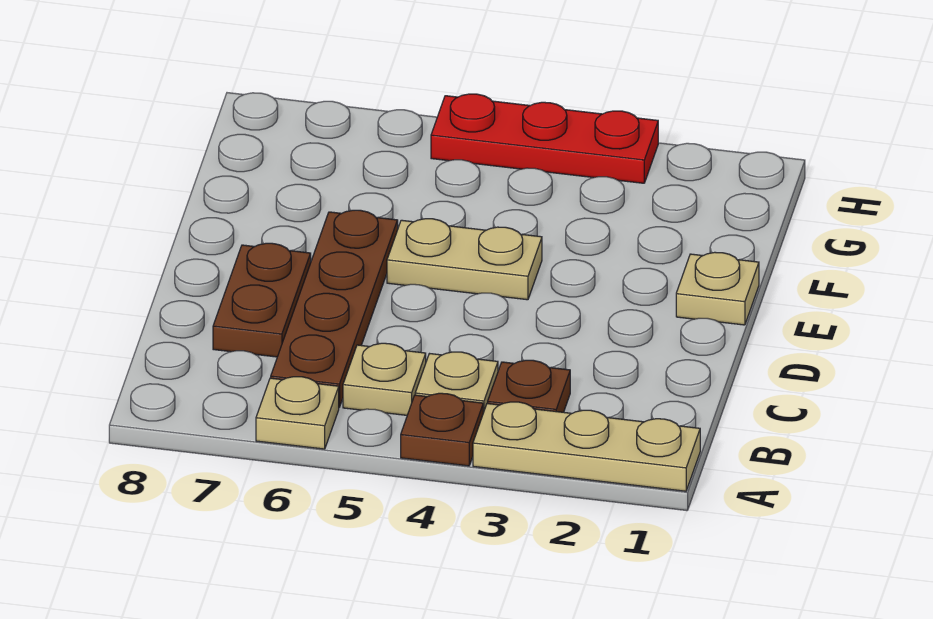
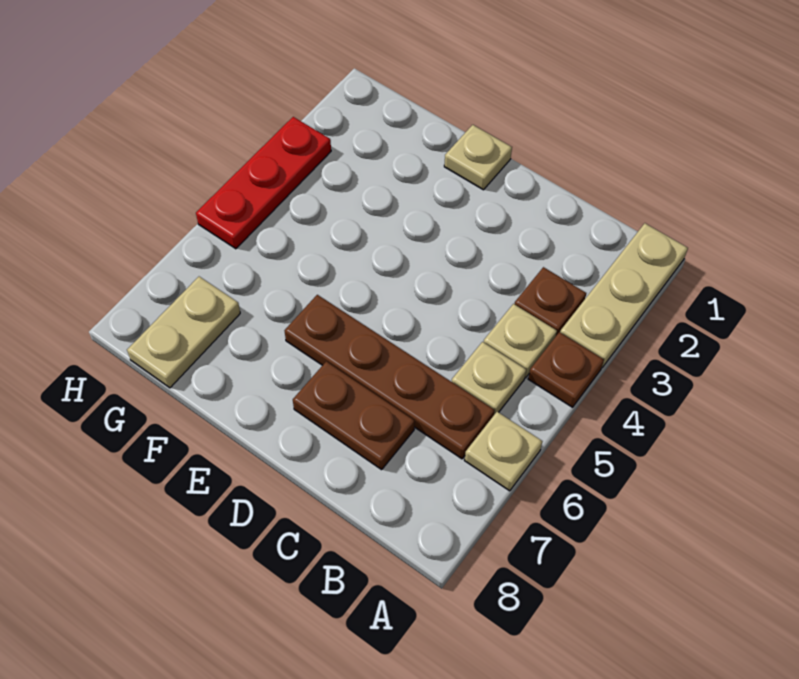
tan 1x2 plate [387,219,542,300] -> tan 1x2 plate moved to [127,277,240,388]

